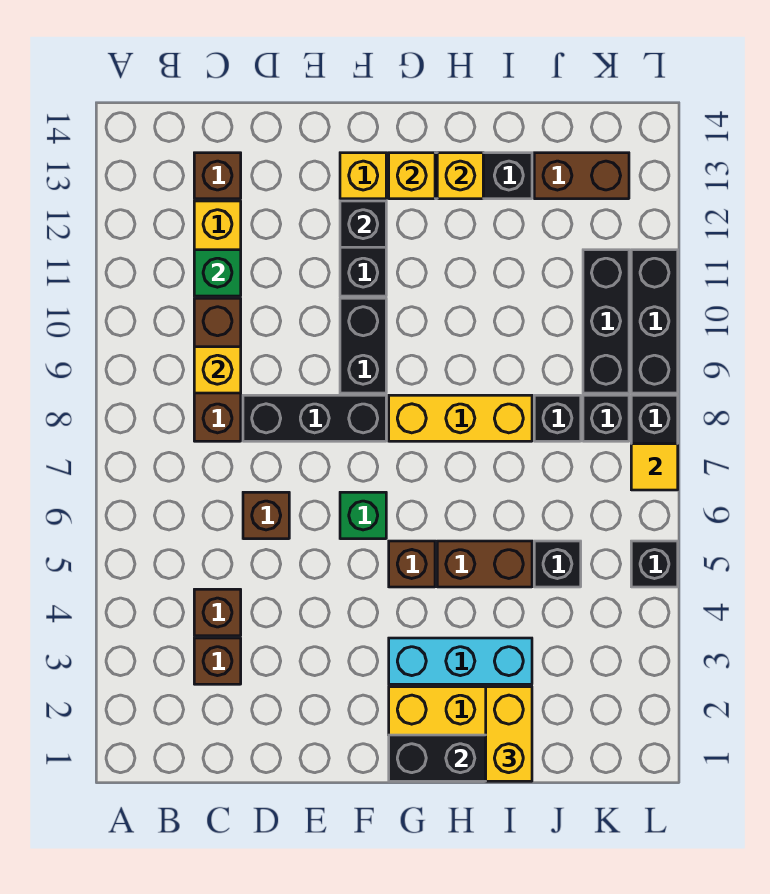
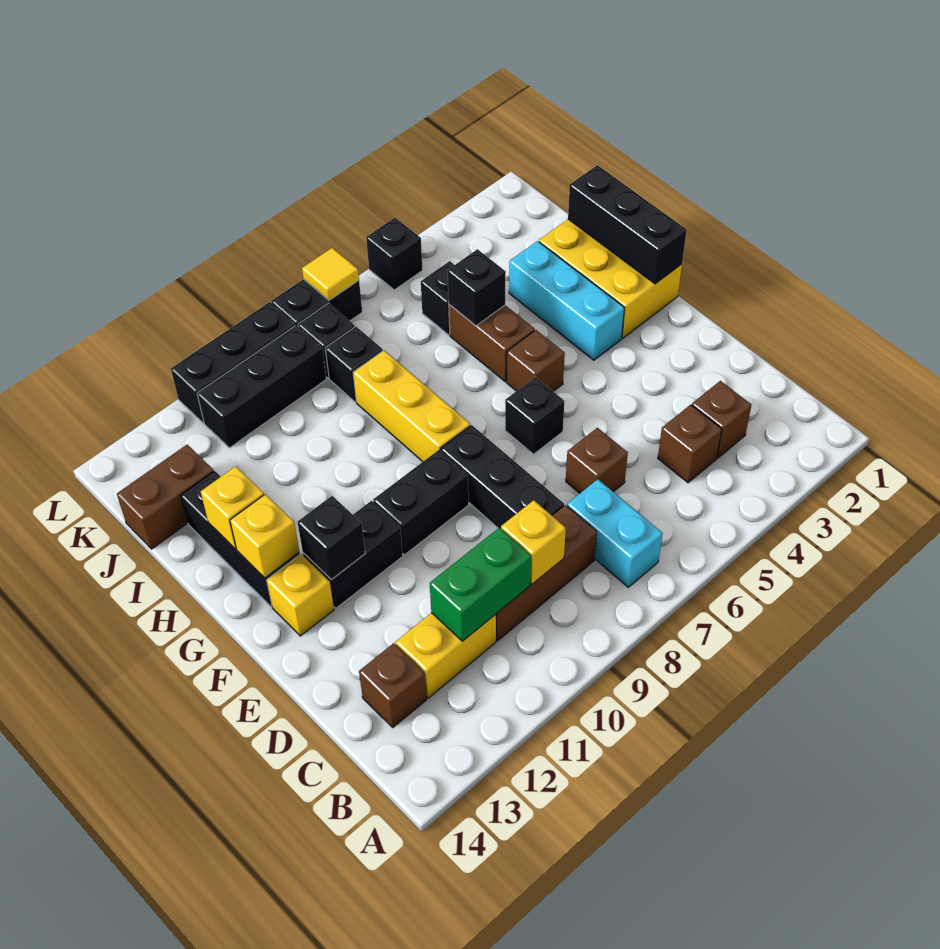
none -> cyan 1x2 brick [567,479,663,587]
green 1x1 brick [194,250,241,296] -> green 1x2 brick [430,528,531,641]
green 1x1 brick [340,492,386,539] -> black 1x1 brick [505,377,564,454]
yellow 1x2 brick [486,687,532,781] -> none
none -> black 1x1 brick [448,249,506,326]
brown 1x2 brick [534,153,629,199] -> brown 1x2 brick turned to [117,445,214,549]

